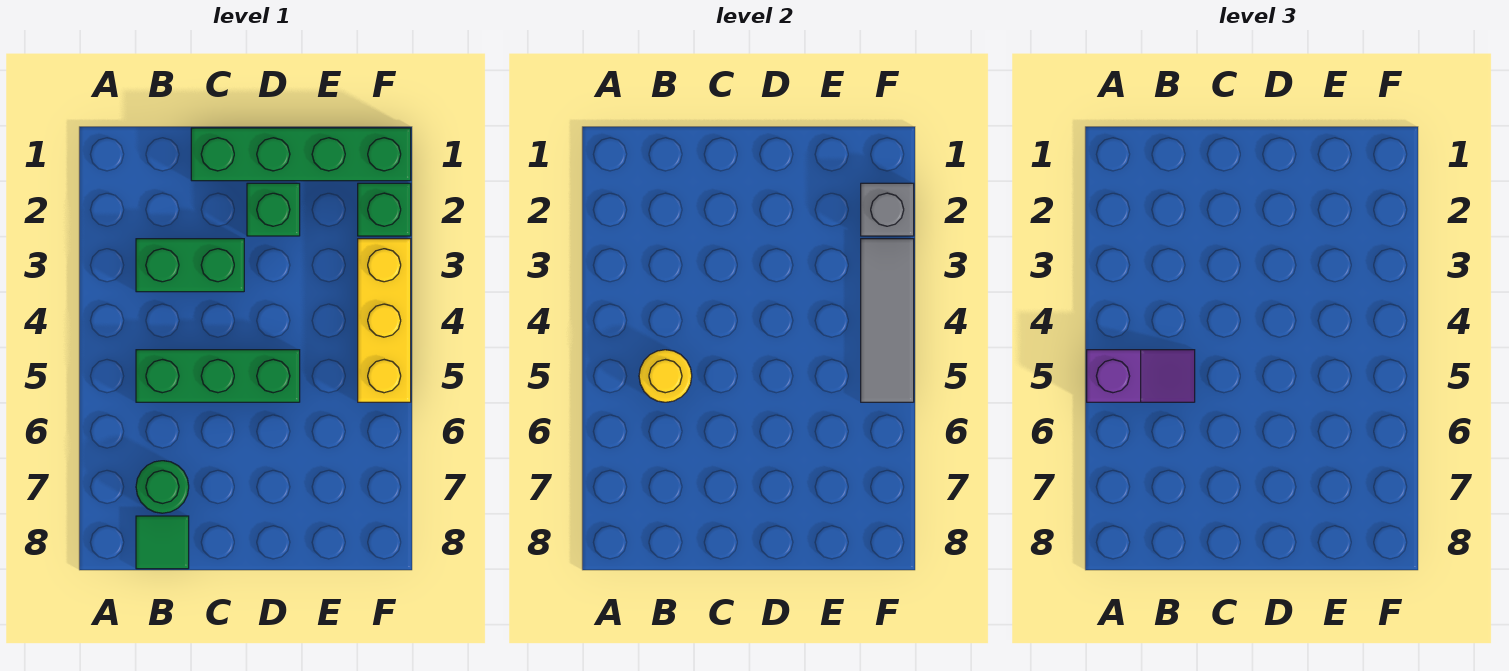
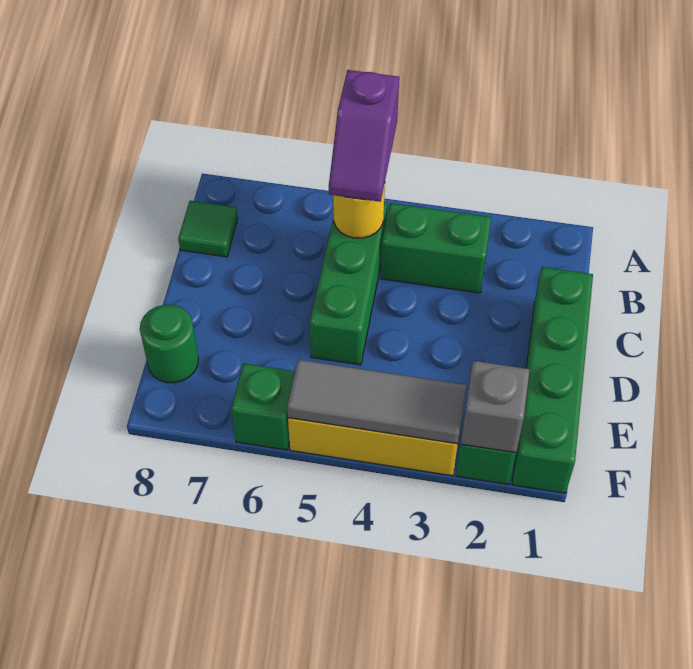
green 1x2 brick [136,239,244,292] -> green 1x2 brick turned to [381,203,491,293]
green 1x1 round brick [136,461,189,513] -> green 1x1 round brick moved to [140,305,198,383]
green 1x1 brick [247,183,300,236] -> green 1x1 brick moved to [231,363,295,450]

